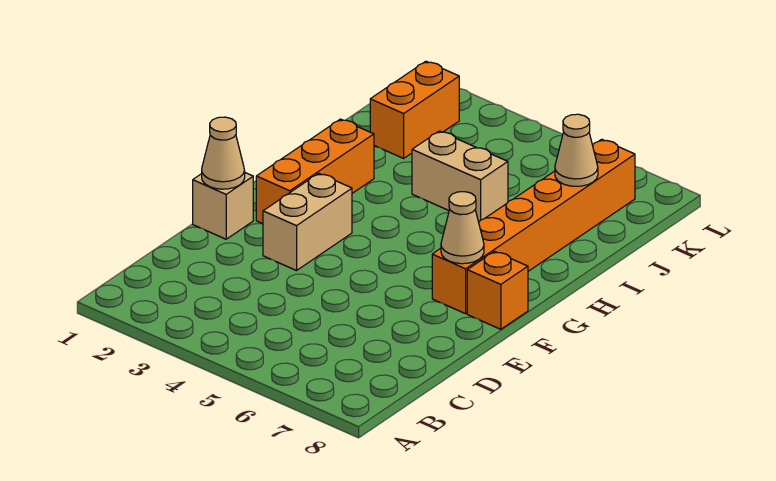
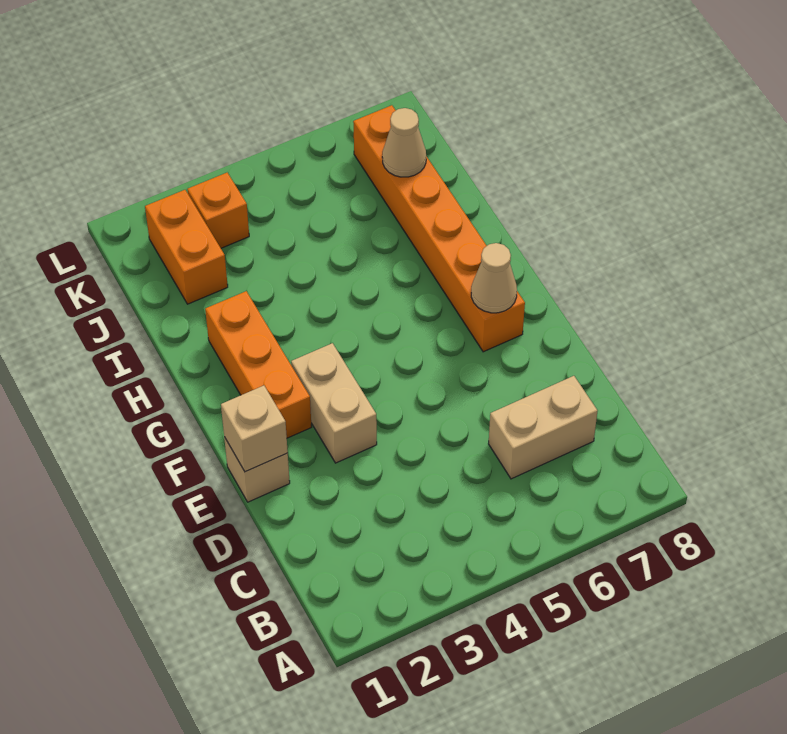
tan 1x1 cone [202,117,245,189] -> tan 1x1 brick [221,386,288,472]
orange 1x1 brick [467,251,528,329] -> orange 1x1 brick moved to [187,173,249,248]
tan 1x2 brick [412,131,508,222] -> tan 1x2 brick moved to [489,376,597,479]

